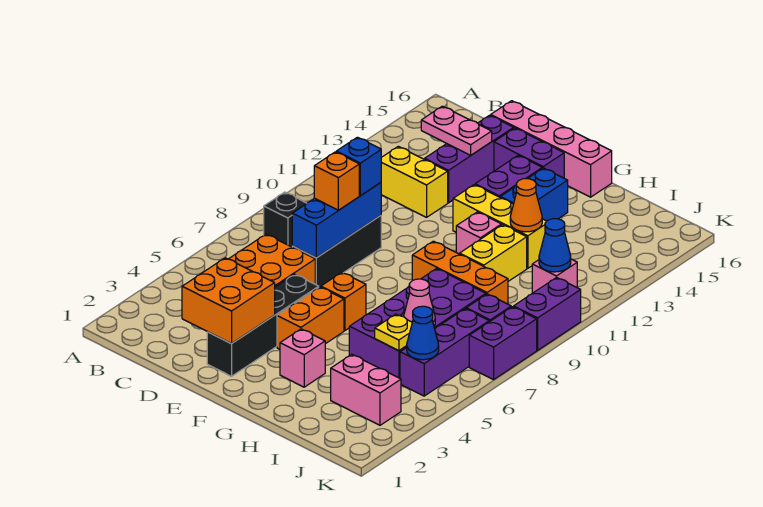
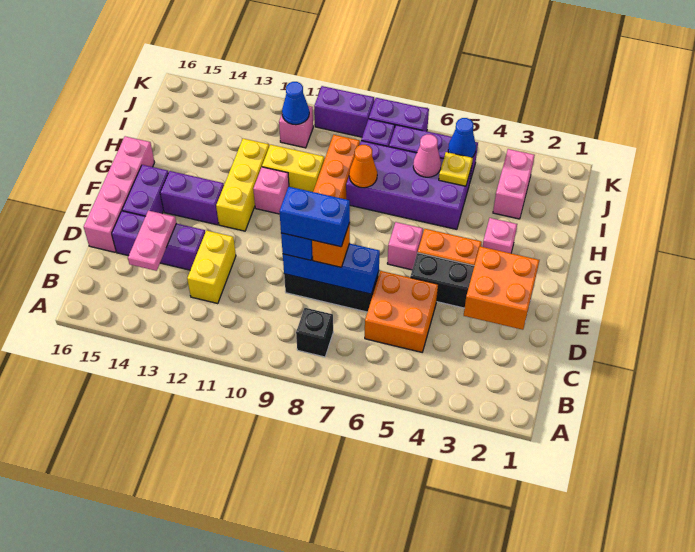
orange 1x1 brick [321,272,366,331] -> pink 1x1 brick [387,222,423,270]
blue 1x2 brick [500,168,568,221] -> blue 1x2 brick moved to [279,187,350,247]
orange 1x1 cone [510,179,542,232] -> orange 1x1 cone moved to [349,145,377,188]

